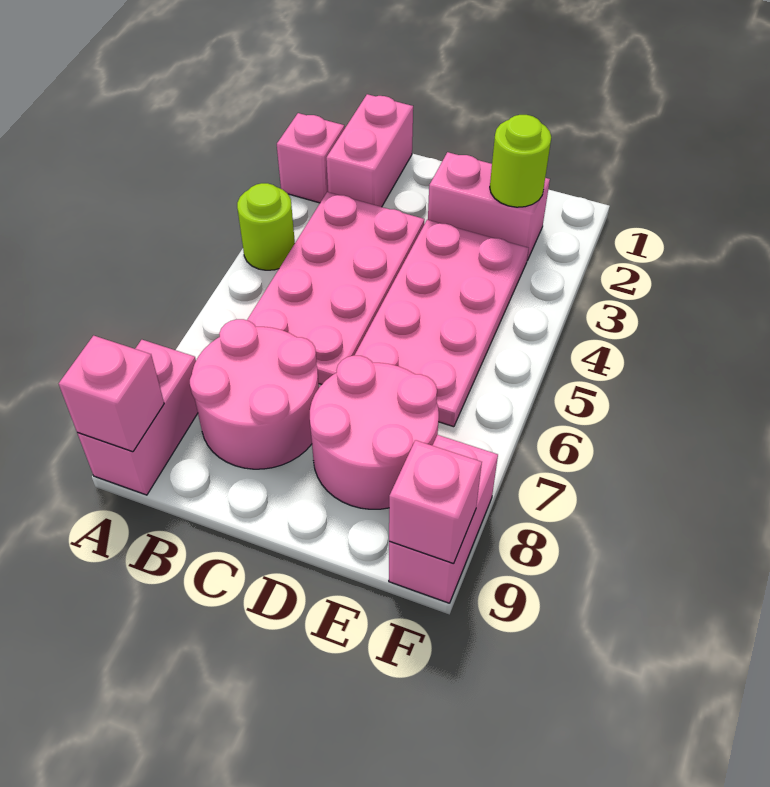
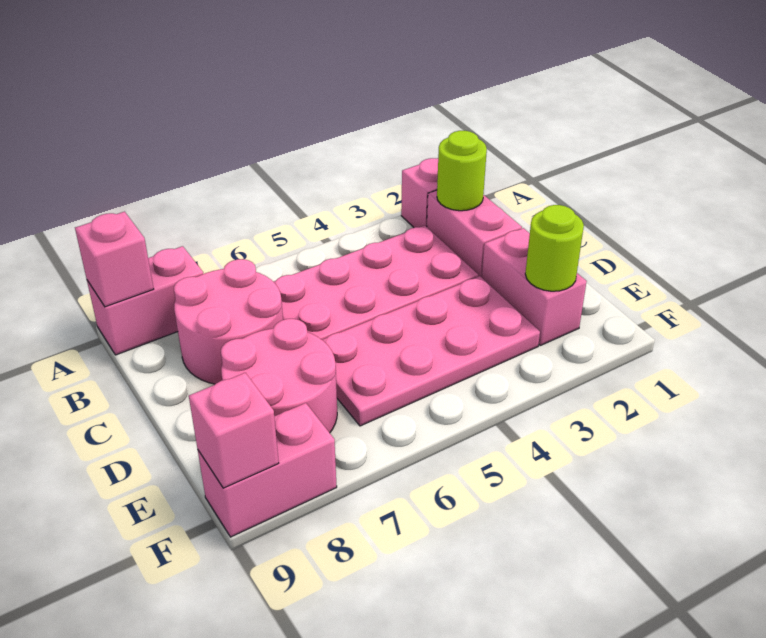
lime 1x1 round brick [237,183,295,270] -> lime 1x1 round brick moved to [437,131,487,211]
pink 1x2 brick [326,94,413,207] -> pink 1x2 brick turned to [427,190,522,277]

